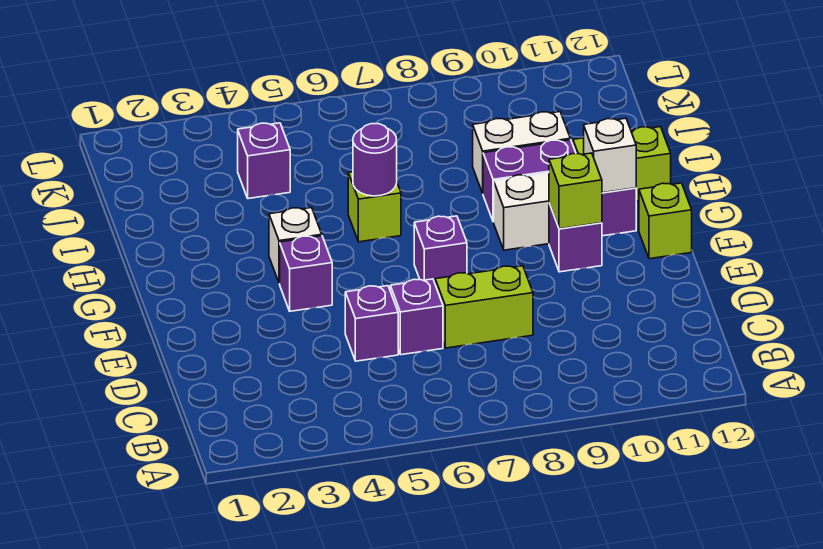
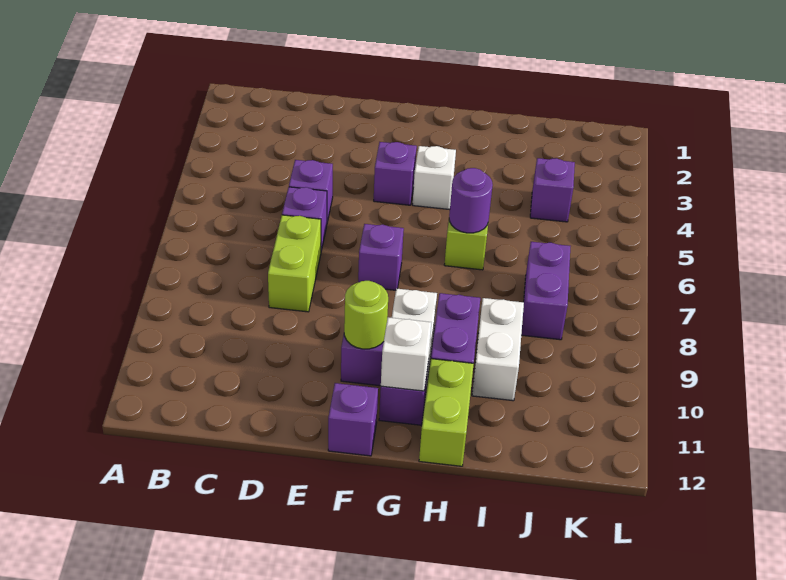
lime 1x1 brick [549,153,602,229] -> lime 1x1 round brick [344,281,388,349]
lime 1x1 brick [639,183,692,259] -> purple 1x1 brick [328,383,378,456]
none -> purple 1x2 brick [521,242,571,340]

